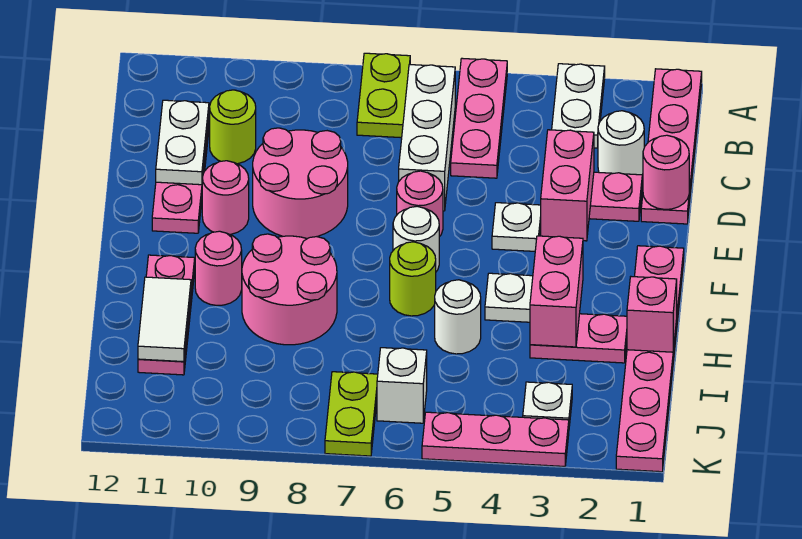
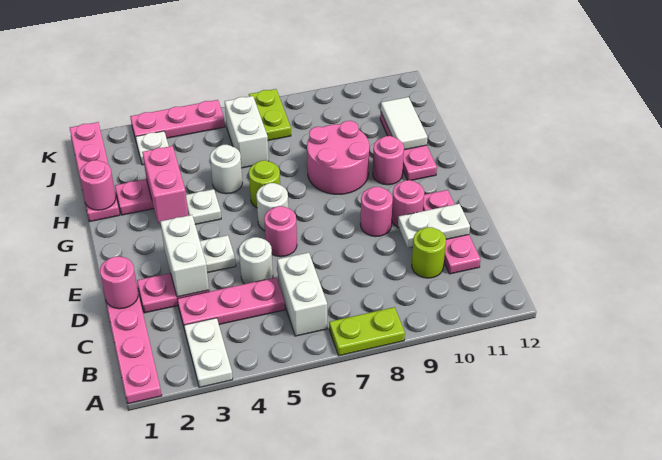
pink 1x3 plate [451,58,507,178] -> pink 1x3 plate turned to [177,278,285,330]
lime 1x2 plate [357,53,410,138] -> lime 1x2 plate turned to [329,307,405,356]
white 1x3 brick [399,65,455,211] -> white 1x2 brick [277,253,327,336]
white 1x1 round brick [598,111,644,175] -> white 1x1 round brick moved to [239,237,273,284]
white 1x2 plate [156,100,209,185] -> white 1x2 plate turned to [398,204,470,248]
pink 1x2 brick [541,130,594,241] -> white 1x2 brick [160,215,209,297]
pink 2x2 round brick [253,128,348,238] -> pink 1x1 round brick [360,187,393,237]
pink 1x6 plate [616,246,684,472] -> pink 1x4 plate [70,122,120,222]
pink 1x1 brick [627,277,677,352] -> pink 1x1 round brick [79,160,116,210]
white 1x1 brick [377,348,427,423] -> white 1x2 brick [225,96,269,168]

